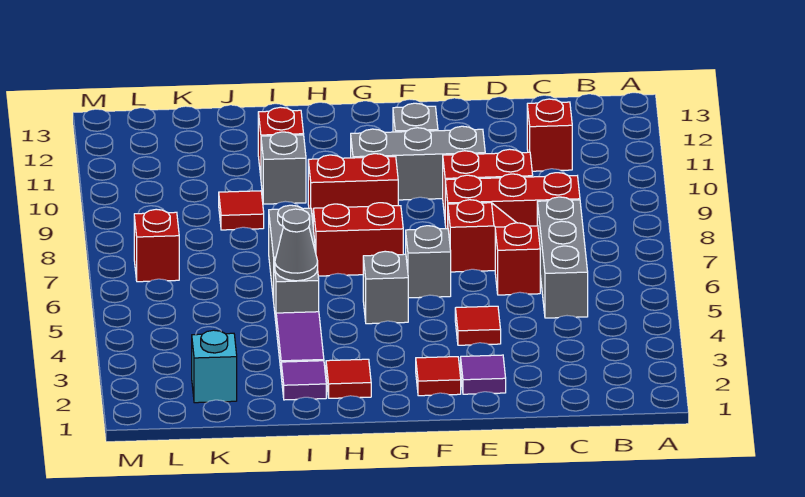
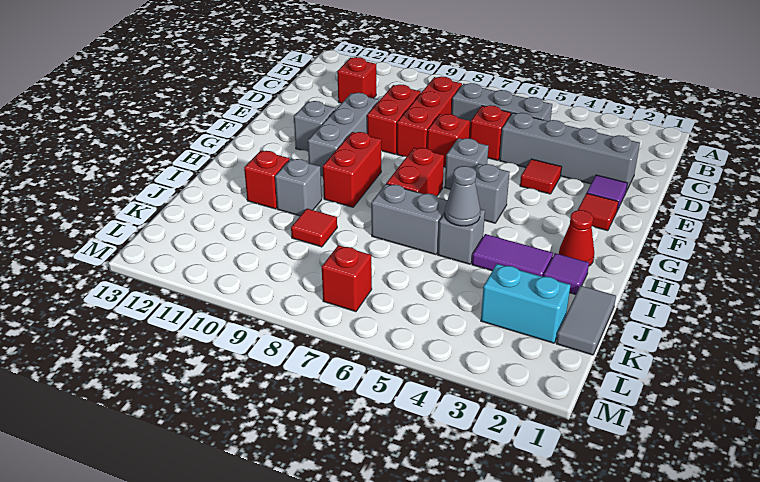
none -> grey 1x4 brick [499,113,640,191]
red 1x1 tile [326,359,371,398] -> red 1x1 cone [559,210,594,266]
none -> grey 1x2 tile [556,286,616,355]
cyan 1x1 brick [192,330,237,403] -> cyan 1x2 brick [481,264,570,343]

